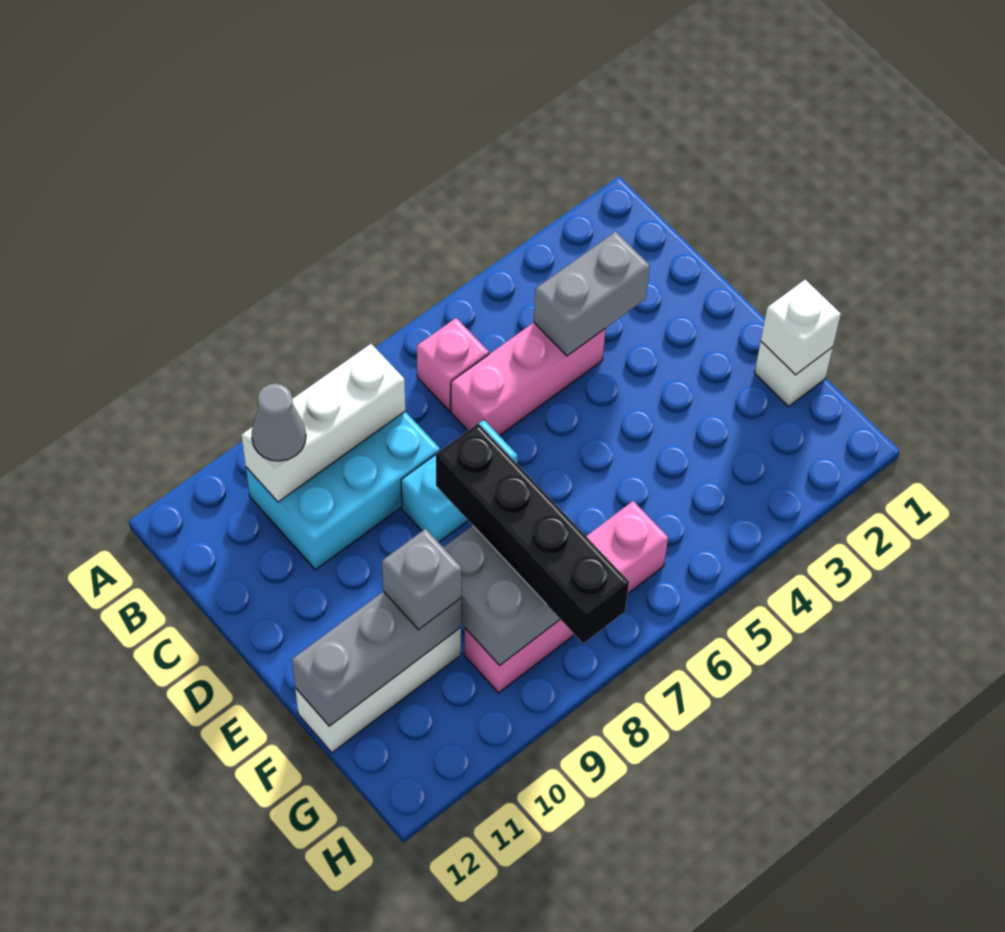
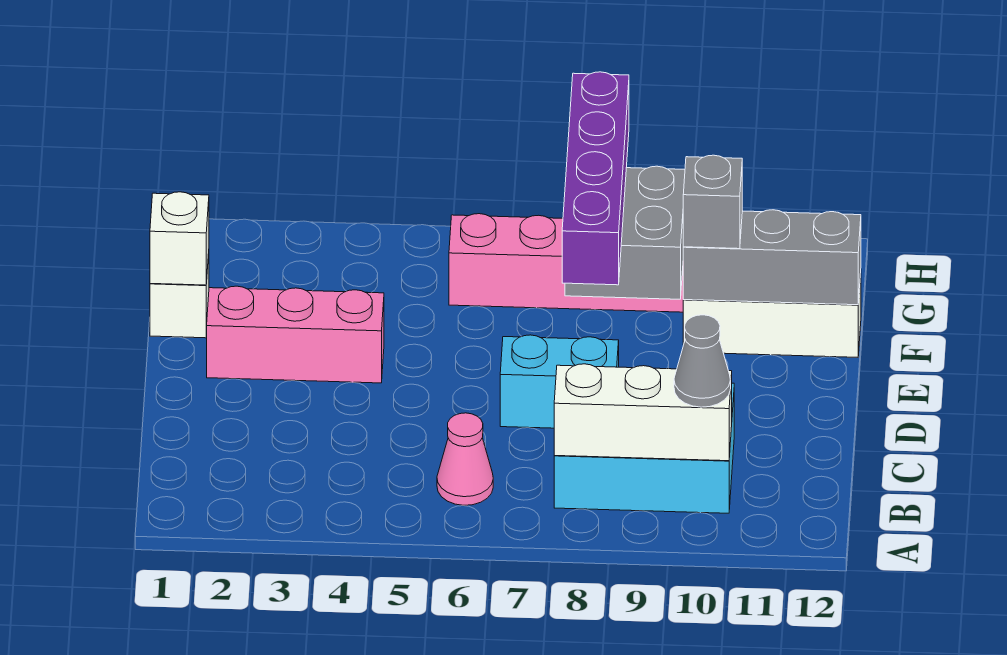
pink 1x1 brick [417,318,489,411] -> pink 1x1 cone [437,413,493,505]
grey 1x2 brick [534,231,650,356] -> none
pink 1x3 brick [451,323,605,436] -> pink 1x3 brick moved to [206,286,384,383]
black 1x4 brick [436,423,629,643] -> purple 1x4 brick [562,72,629,285]

